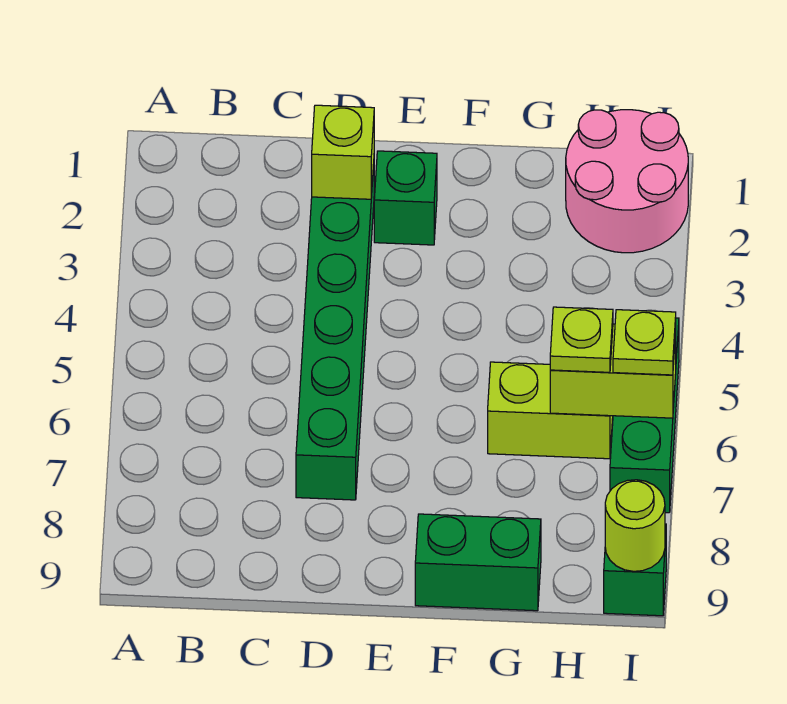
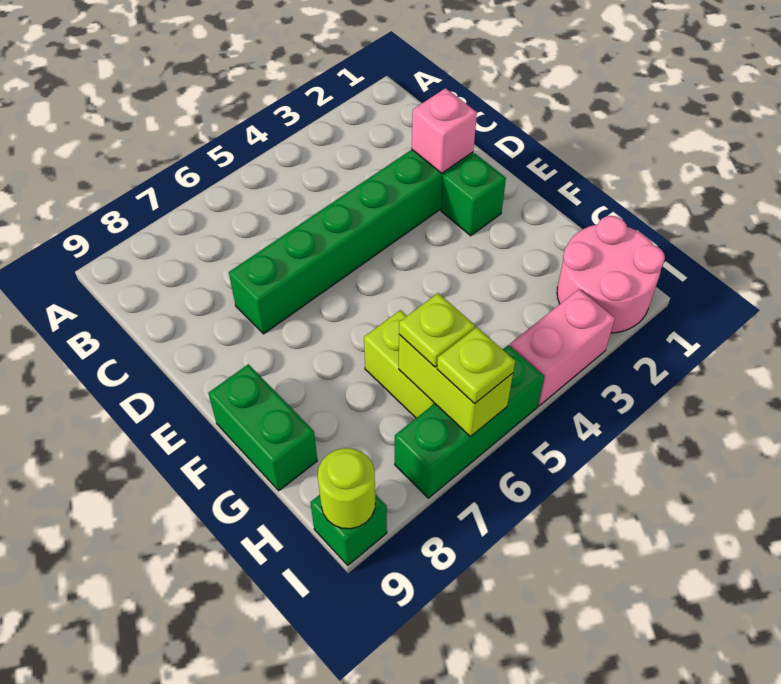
lime 1x1 brick [312,105,374,199] -> pink 1x1 brick [412,88,477,173]
none -> pink 1x2 brick [510,289,615,406]

